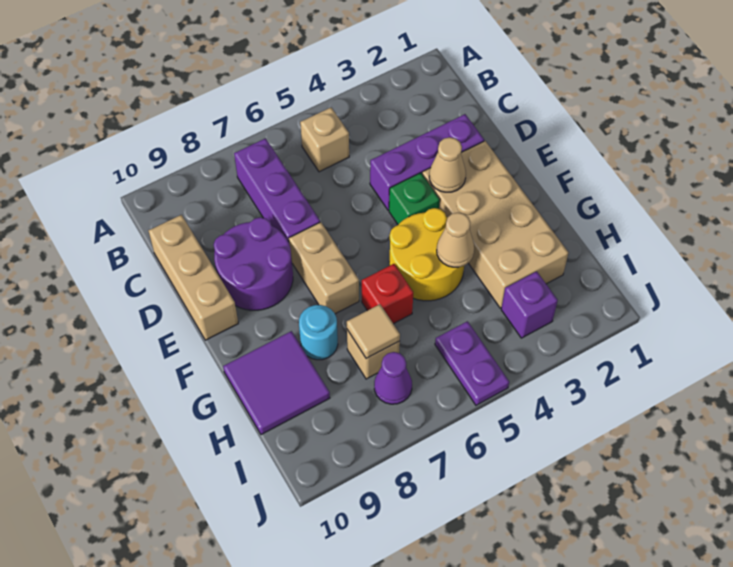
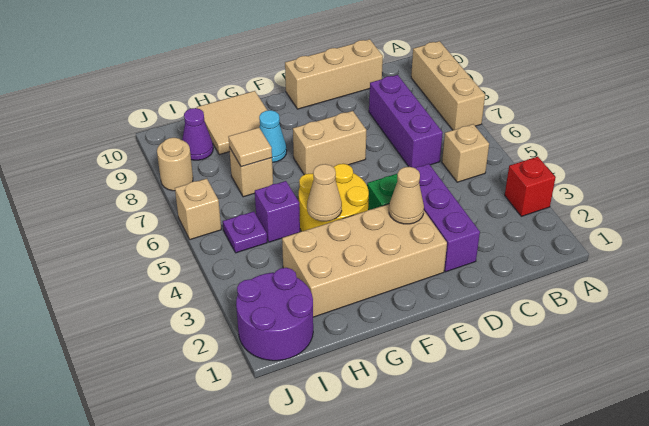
none -> tan 1x3 brick [411,41,485,130]
purple 1x3 brick [234,138,320,242] -> purple 1x3 brick turned to [369,75,443,168]
purple 2x2 round brick [214,217,293,310] -> purple 2x2 round brick moved to [236,268,313,361]
red 1x1 brick [362,264,413,324] -> red 1x1 brick moved to [505,157,556,216]
cyan 1x1 round brick [299,305,338,360] -> cyan 1x1 cone [259,110,287,163]
purple 2x2 tile [223,331,330,435] -> tan 2x2 tile [197,91,268,155]
purple 1x1 brick [501,271,558,338] -> purple 1x1 brick moved to [255,181,300,242]
purple 1x2 plate [435,321,509,405] -> purple 1x1 plate [223,211,267,253]
purple 1x1 cone [374,352,412,404] -> purple 1x1 cone moved to [182,108,213,160]
none -> tan 1x1 brick [175,179,221,240]
none -> tan 1x1 round brick [157,138,193,191]

